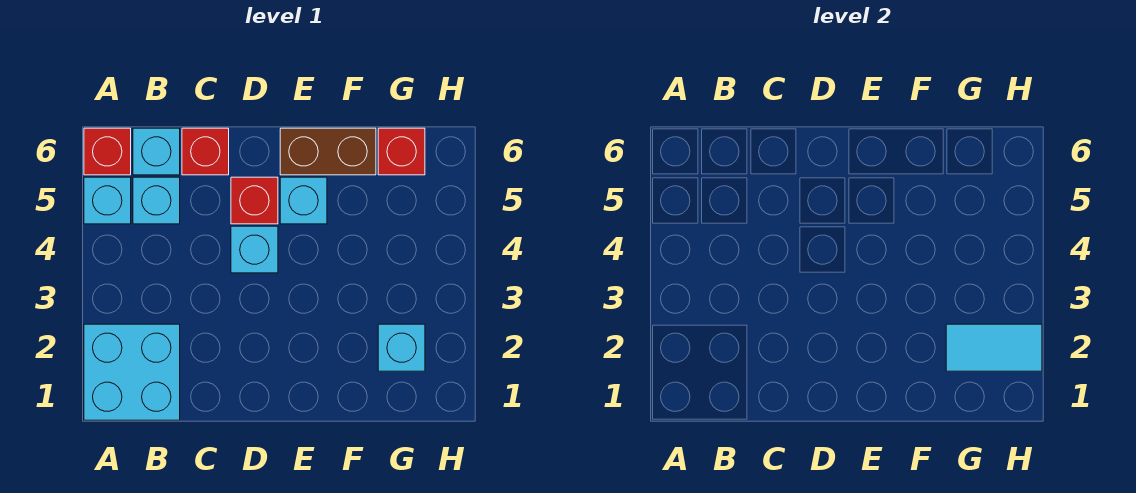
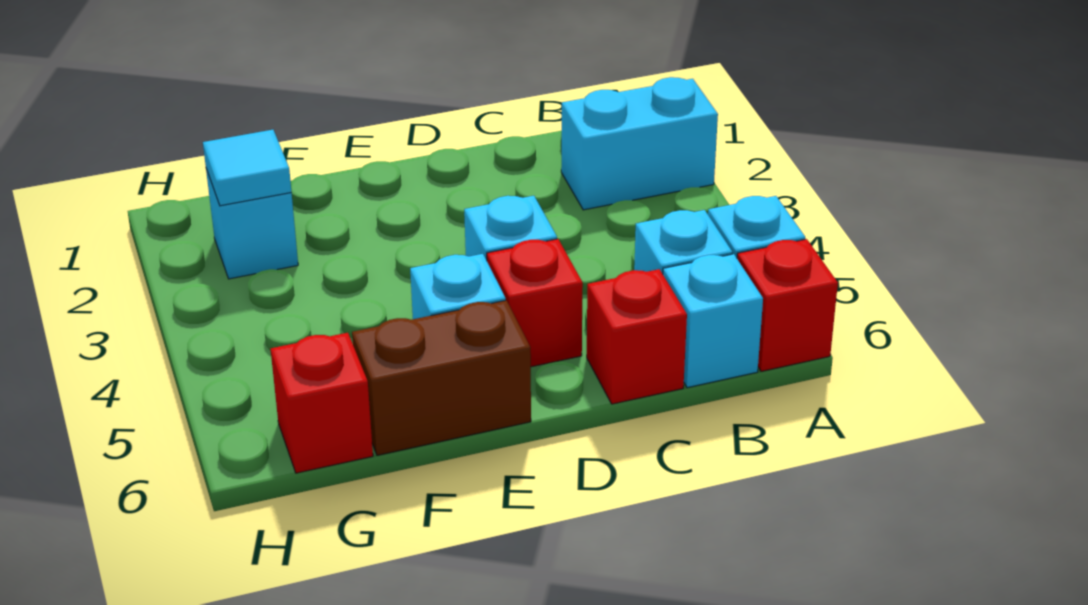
cyan 2x2 brick [84,324,180,420] -> cyan 1x2 brick [561,77,718,210]
cyan 1x2 tile [946,324,1042,371] -> cyan 1x1 tile [203,130,292,206]

